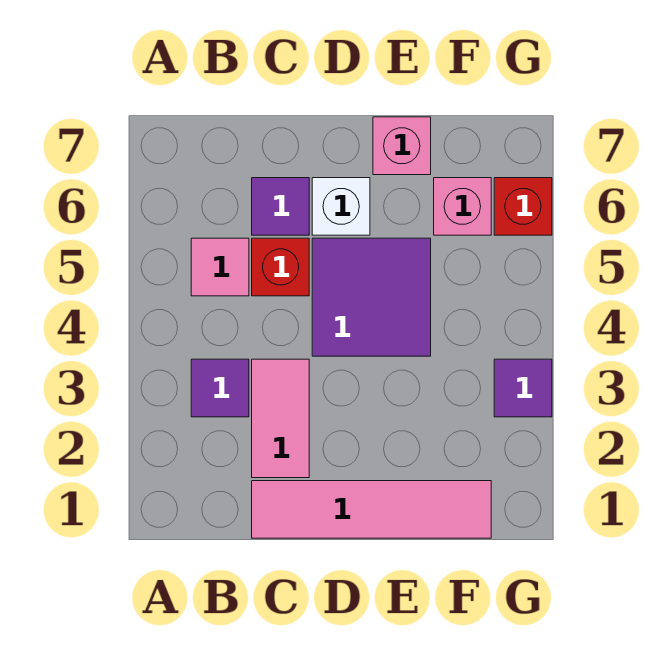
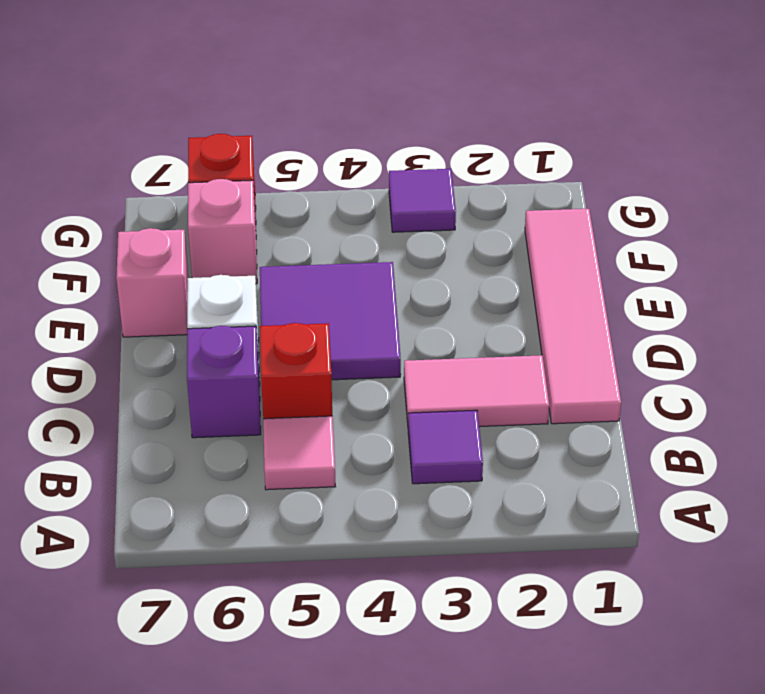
purple 1x1 tile [252,178,309,235] -> purple 1x1 brick [187,326,261,438]

